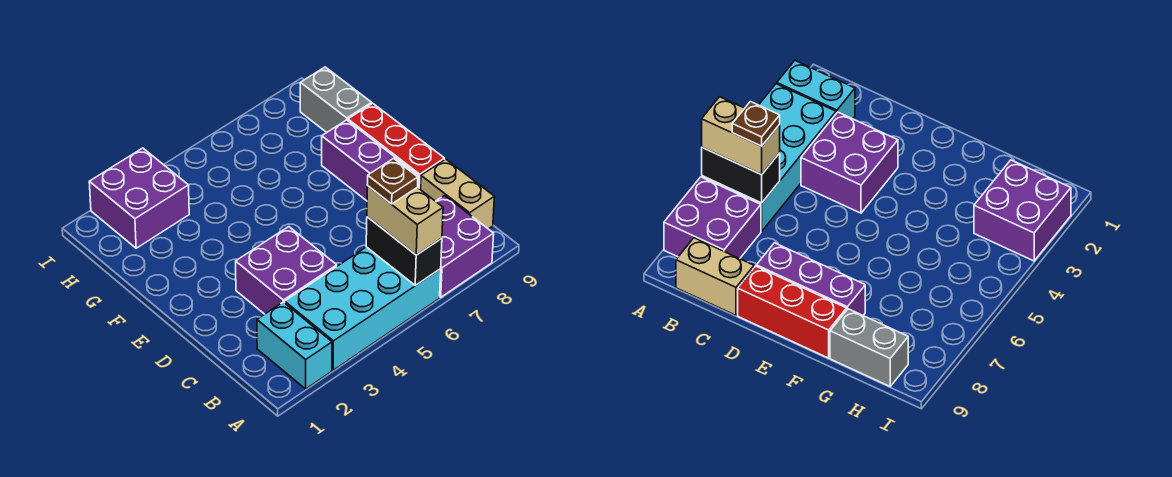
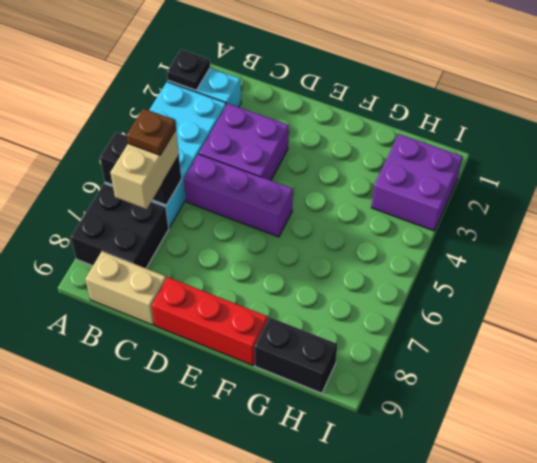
none -> black 1x1 plate [167,49,210,90]
tan 1x2 brick [367,186,443,255] -> tan 1x2 brick turned to [110,130,179,209]
purple 2x2 brick [436,195,494,297] -> black 2x2 brick [71,184,169,268]
purple 1x3 brick [322,120,419,201] -> purple 1x3 brick moved to [184,154,293,237]
grey 1x2 brick [300,67,372,132] -> black 1x2 brick [254,317,338,393]

